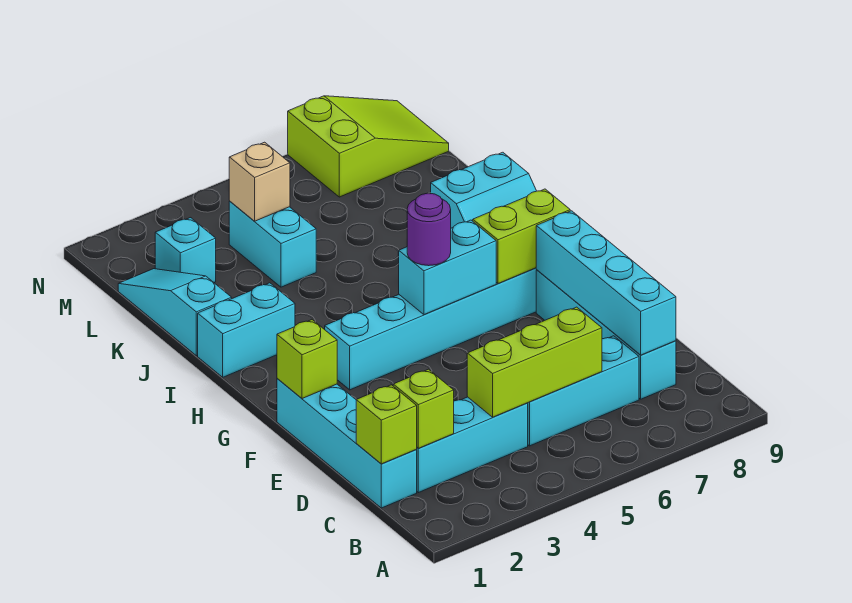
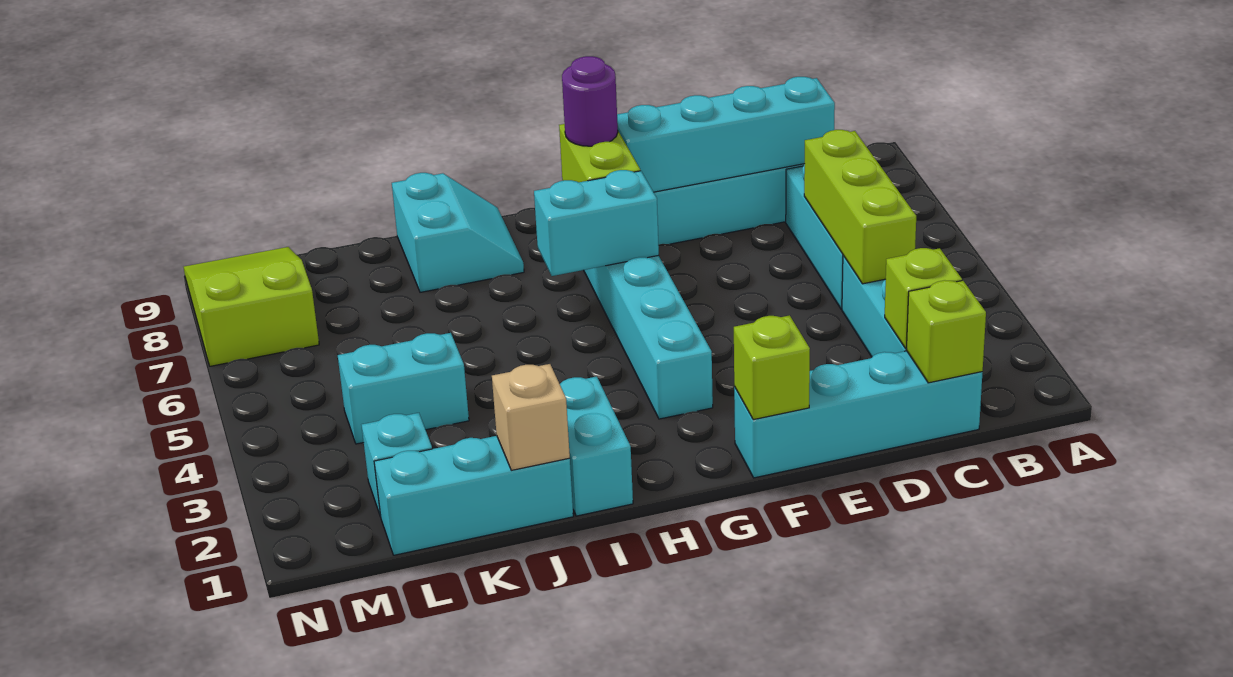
cyan 1x2 brick [399,220,496,315] -> cyan 1x2 brick turned to [534,170,659,276]
purple 1x1 round brick [407,193,451,266] -> purple 1x1 round brick moved to [562,56,618,146]
cyan 1x3 slope [118,269,232,356] -> cyan 1x3 brick [374,436,573,555]
tan 1x1 brick [229,142,290,221] -> tan 1x1 brick moved to [492,364,570,470]

